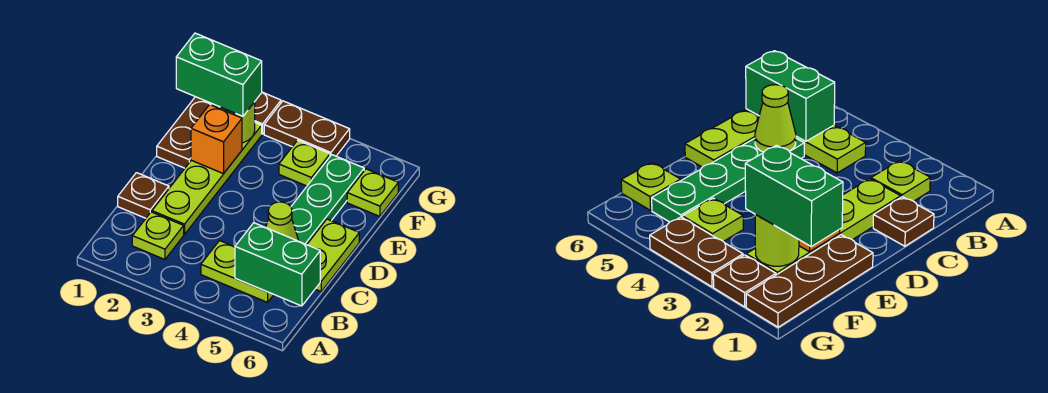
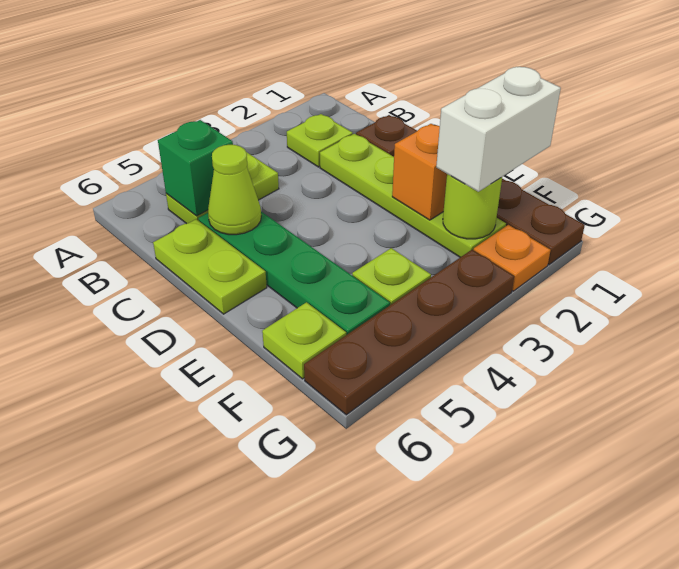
green 1x2 brick [235,223,320,306] -> green 1x1 brick [158,120,233,216]
green 1x2 brick [176,33,262,116] -> white 1x2 brick [436,67,561,192]
brown 1x1 plate [255,92,281,134] -> orange 1x1 plate [474,225,551,291]
brown 1x2 plate [264,101,350,156] -> brown 1x4 plate [304,250,514,415]

